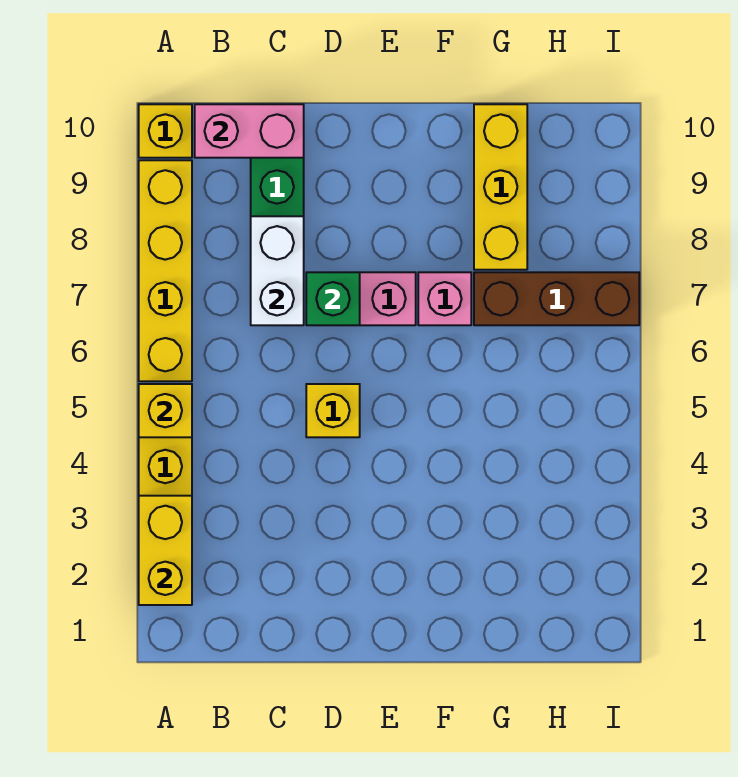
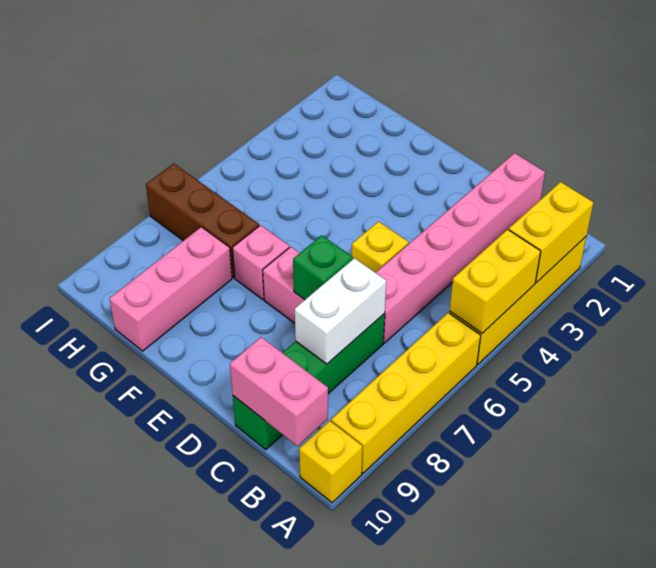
yellow 1x1 brick [139,384,192,437] -> yellow 1x2 brick [450,229,541,333]
none -> pink 1x6 brick [376,153,545,343]
yellow 1x3 brick [474,104,527,270] -> pink 1x3 brick [110,227,232,351]

